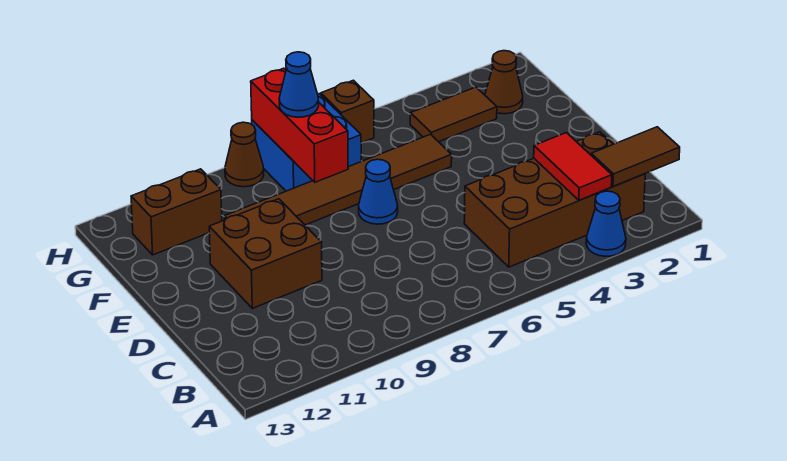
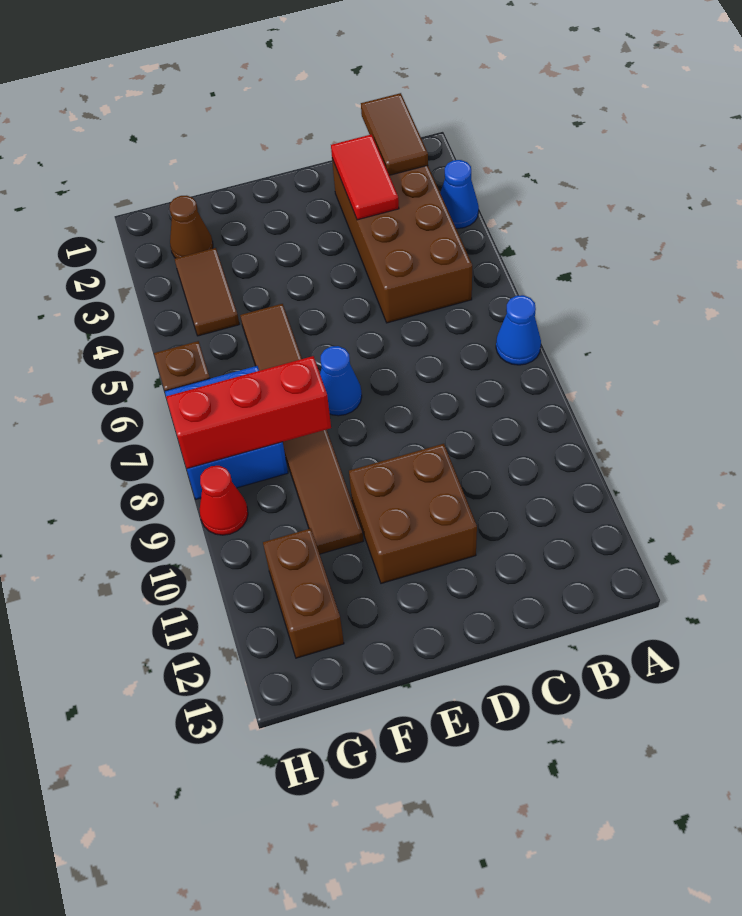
red 1x2 tile [534,133,612,200] -> red 1x2 tile turned to [331,134,399,220]
blue 1x1 cone [279,52,319,117] -> blue 1x1 cone moved to [496,295,541,365]
brown 1x1 cone [225,122,264,187] -> red 1x1 cone [200,466,248,535]

